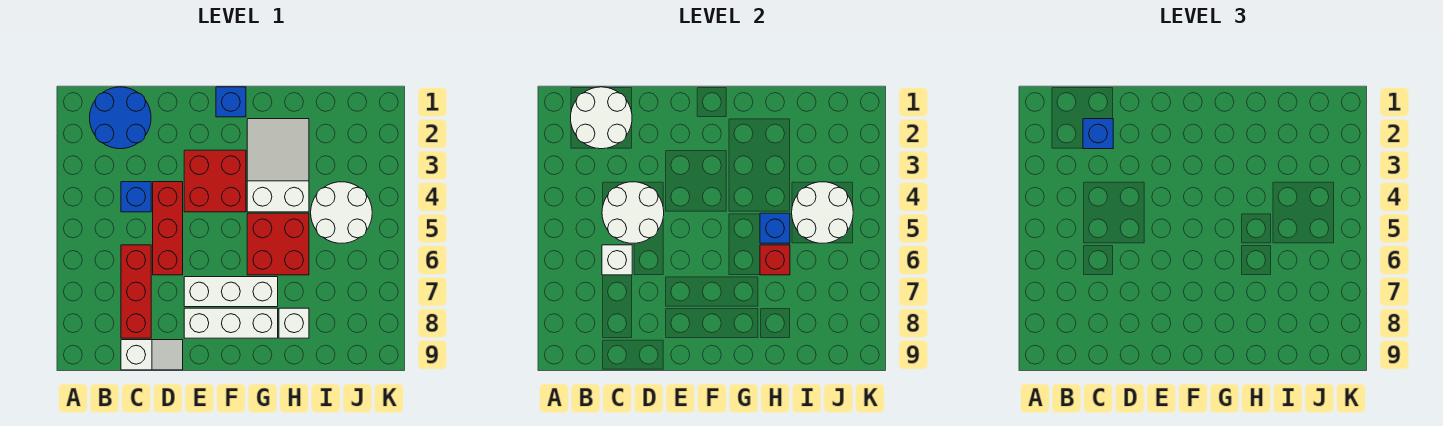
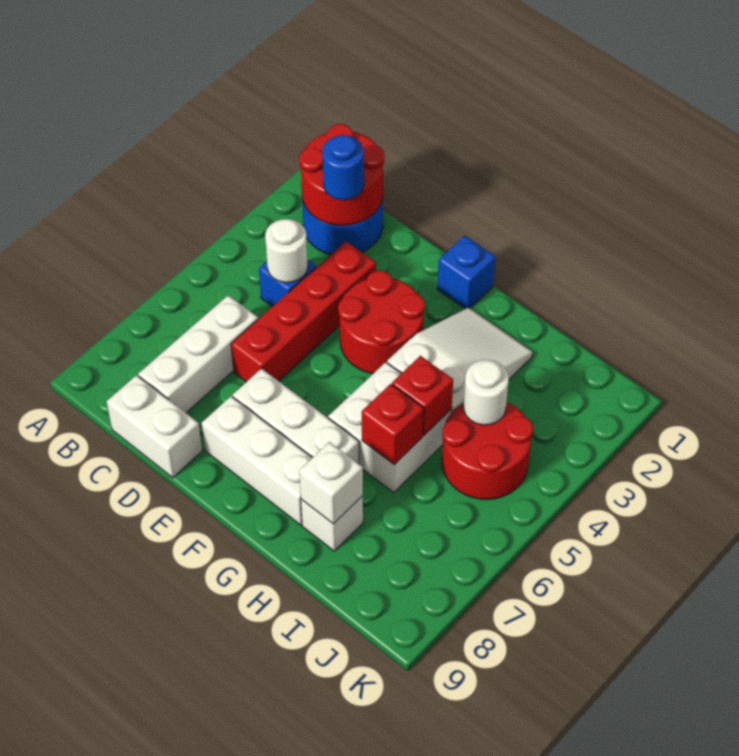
white 2x2 round brick [571,87,632,149] -> red 2x2 round brick [299,124,384,225]
blue 1x1 brick [1083,119,1113,149] -> blue 1x1 round brick [323,135,364,200]
white 2x2 round brick [602,182,664,243] -> white 1x1 round brick [265,219,308,283]
red 1x3 brick [121,245,151,338] -> white 1x3 brick [138,295,258,413]
white 1x1 brick [602,245,632,275] -> white 1x1 brick moved to [299,442,363,524]
white 1x2 slope [121,340,183,370] -> white 1x2 brick [107,375,202,478]
red 1x3 brick [153,182,183,275] -> red 1x4 brick [231,242,376,382]
red 2x2 brick [184,150,246,212] -> red 2x2 round brick [338,271,425,374]
red 2x2 brick [247,213,309,275] -> white 2x2 brick [328,362,451,493]
blue 1x1 brick [760,213,790,243] -> red 1x1 brick [392,356,453,436]
white 2x2 round brick [311,182,372,243] -> red 2x2 round brick [442,402,533,499]
white 2x2 round brick [792,182,853,243] -> white 1x1 round brick [463,360,509,425]

